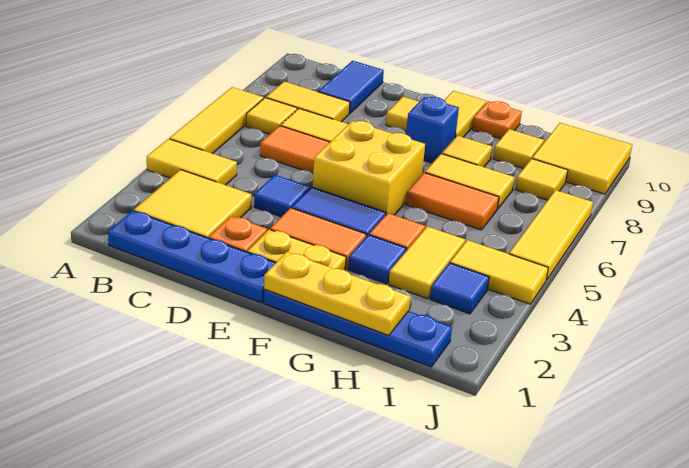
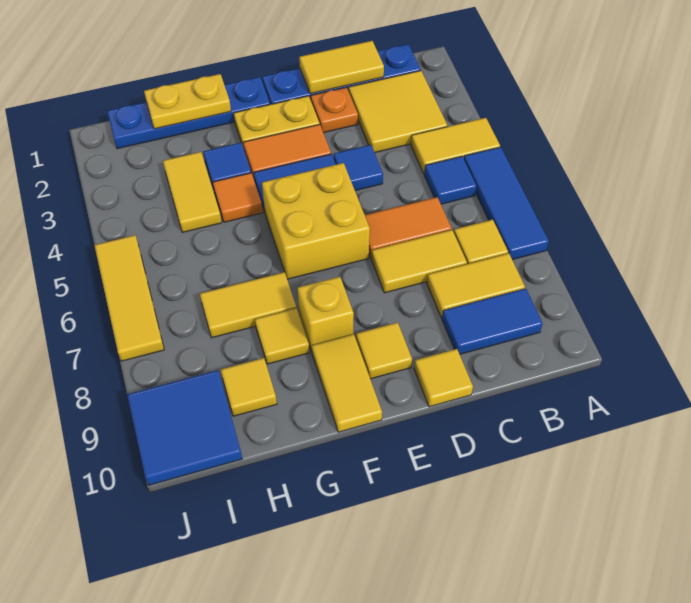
yellow 1x3 tile [170,87,264,154] -> blue 1x3 tile [464,147,549,260]
blue 1x2 tile [318,61,384,114] -> blue 1x2 tile turned to [442,289,543,354]
yellow 1x3 plate [264,252,410,336] -> yellow 1x2 plate [144,74,231,129]
blue 1x1 brick [406,97,459,163] -> yellow 1x1 brick [298,277,354,352]
orange 1x2 tile [406,173,499,230] -> none
orange 1x1 plate [472,101,522,139] -> none
blue 1x1 tile [430,263,489,314] -> blue 1x1 tile moved to [424,156,476,204]
yellow 1x2 tile [450,240,548,304] -> yellow 1x2 tile moved to [299,41,384,94]
yellow 1x1 tile [515,159,568,200] -> yellow 1x1 tile moved to [414,349,473,407]
yellow 2x2 tile [532,123,632,194] -> blue 2x2 tile [127,370,242,485]

